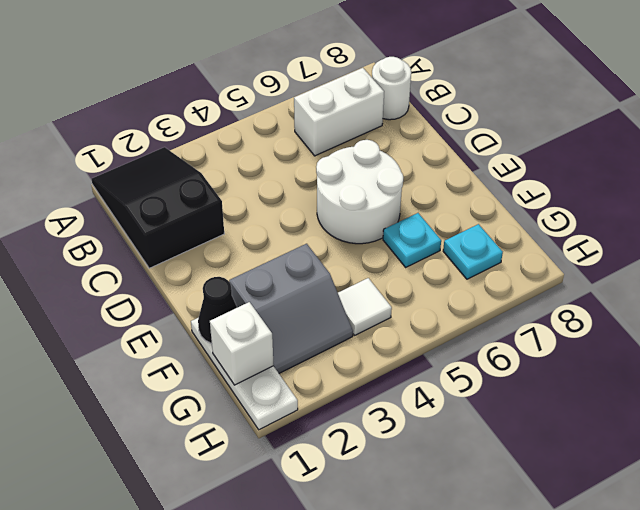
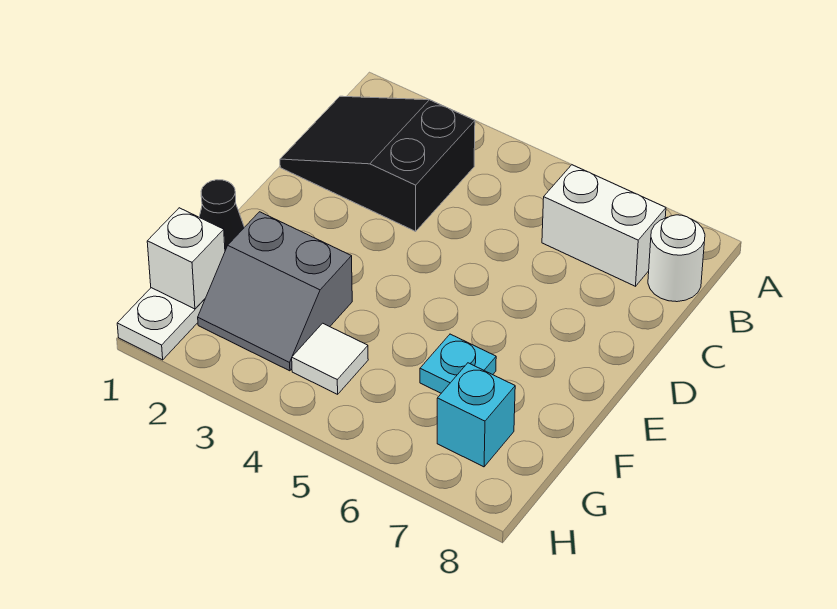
black 2x3 slope [92,147,224,268] -> black 2x3 slope turned to [280,96,475,231]
white 2x2 round brick [316,140,403,244] -> none
cyan 1x1 plate [443,224,503,279] -> cyan 1x1 brick [437,363,515,467]

